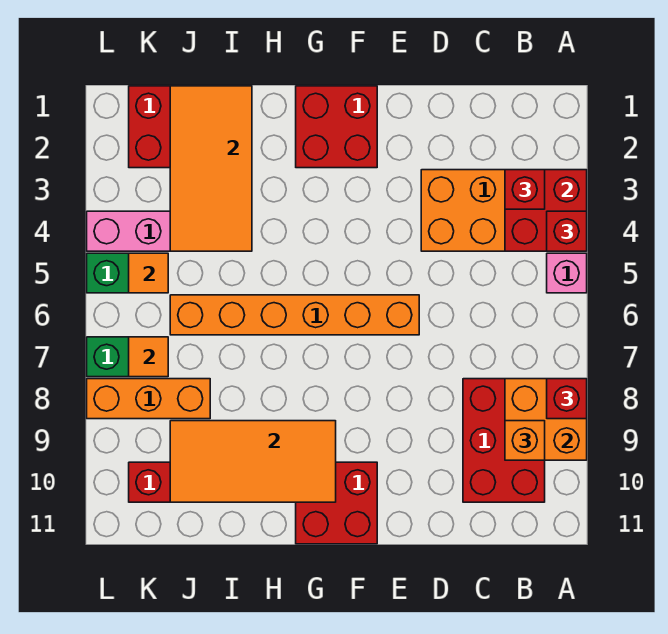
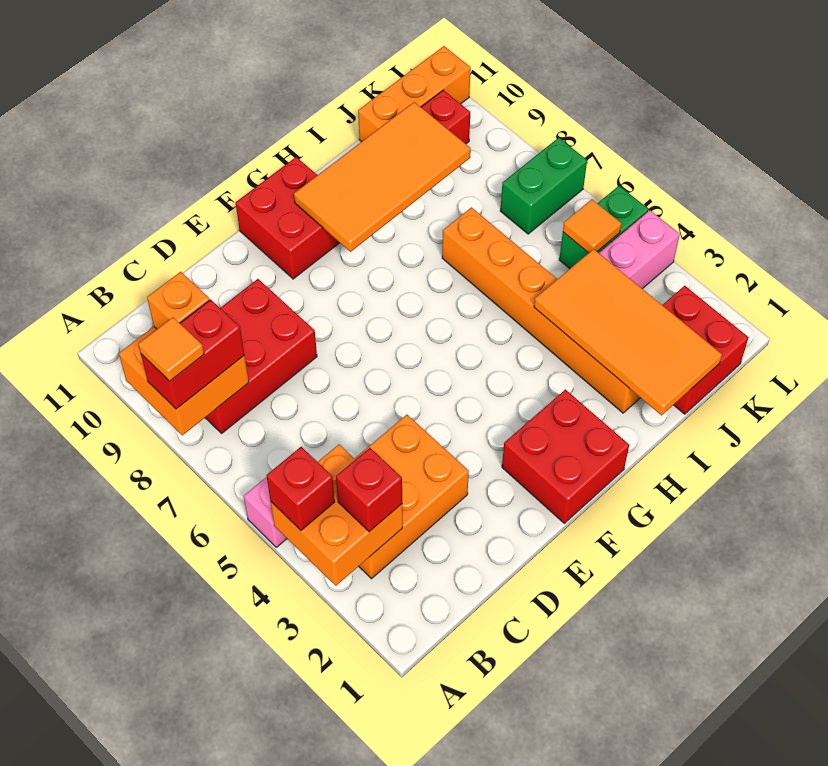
red 2x2 brick [505,170,587,251] -> orange 2x2 brick [271,444,403,586]
red 1x1 brick [547,379,587,419] -> red 1x2 brick [141,300,244,409]
red 2x3 brick [463,379,545,502] -> red 2x3 brick turned to [205,279,317,433]
orange 1x6 brick [170,295,419,335] -> orange 1x6 brick turned to [442,207,640,413]
orange 1x3 brick [87,379,210,419] -> orange 1x3 brick moved to [358,46,471,142]
orange 1x1 tile [129,337,168,377] -> orange 1x1 tile moved to [138,317,204,381]

